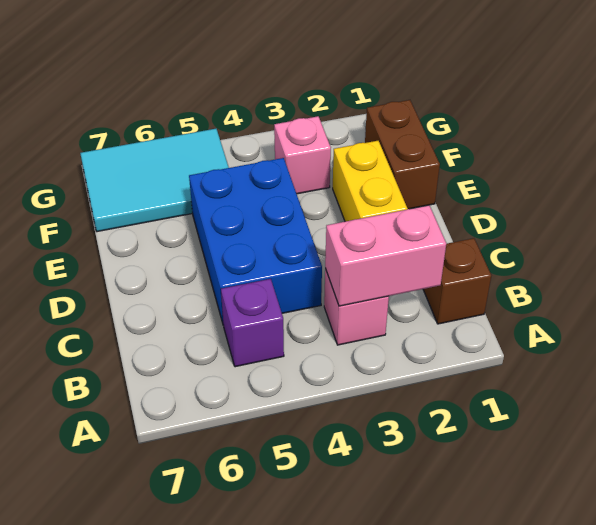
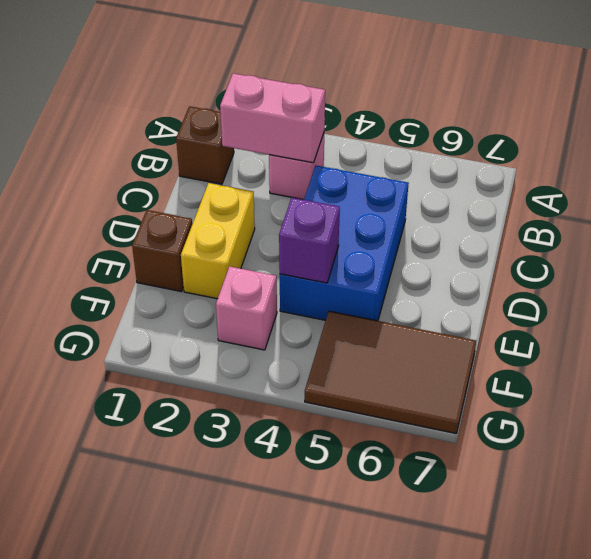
purple 1x1 brick [221,279,284,367] -> purple 1x1 brick moved to [279,197,340,283]
brown 1x2 brick [365,100,440,209] -> brown 1x1 brick [132,210,193,292]
cyan 2x3 tile [80,129,229,232] -> brown 2x3 tile [305,311,476,434]

